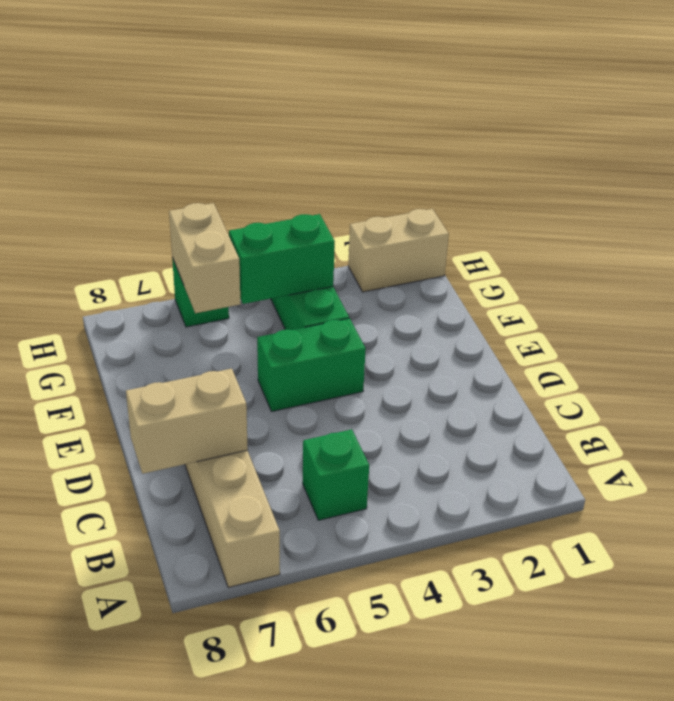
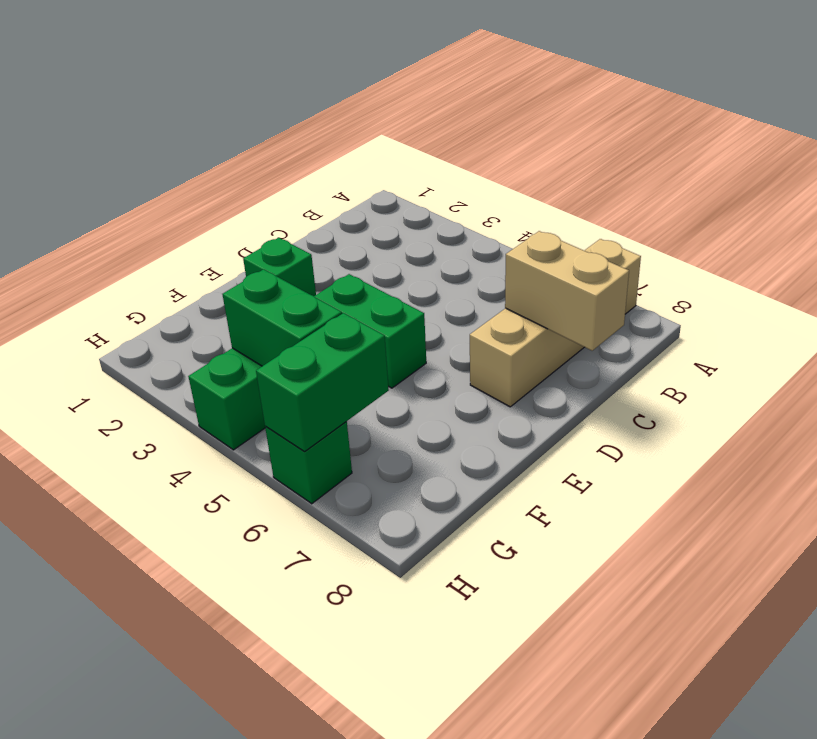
green 1x1 brick [303,429,369,520] -> green 1x1 brick moved to [243,238,316,296]
tan 1x2 brick [169,203,241,313] -> green 1x2 brick [256,313,389,452]
tan 1x2 brick [348,209,449,292] -> none

